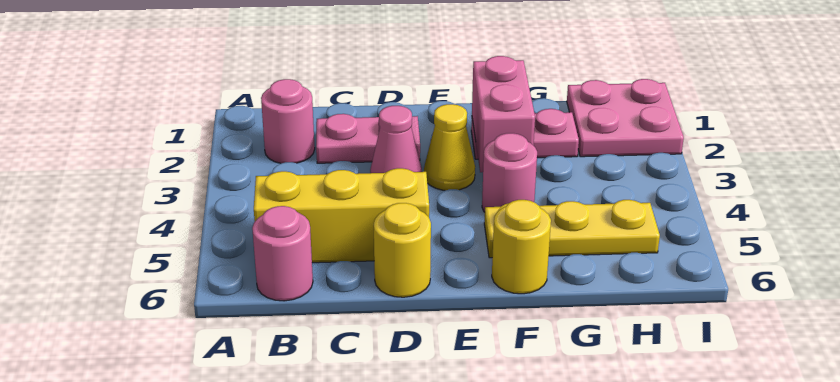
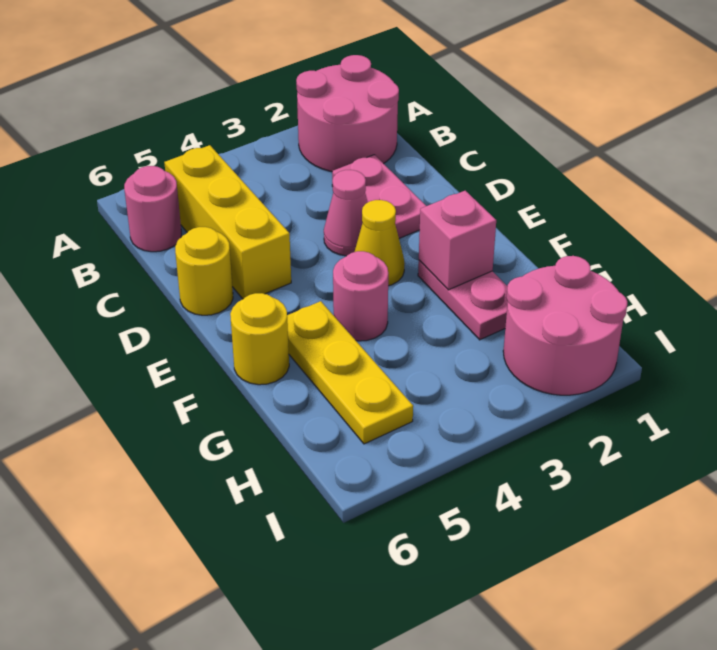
pink 1x1 round brick [261,79,315,163] -> pink 2x2 round brick [296,55,399,172]
pink 1x2 brick [472,56,535,172] -> pink 1x1 brick [419,191,496,290]
pink 2x2 plate [567,79,684,157] -> pink 2x2 round brick [503,256,627,395]

